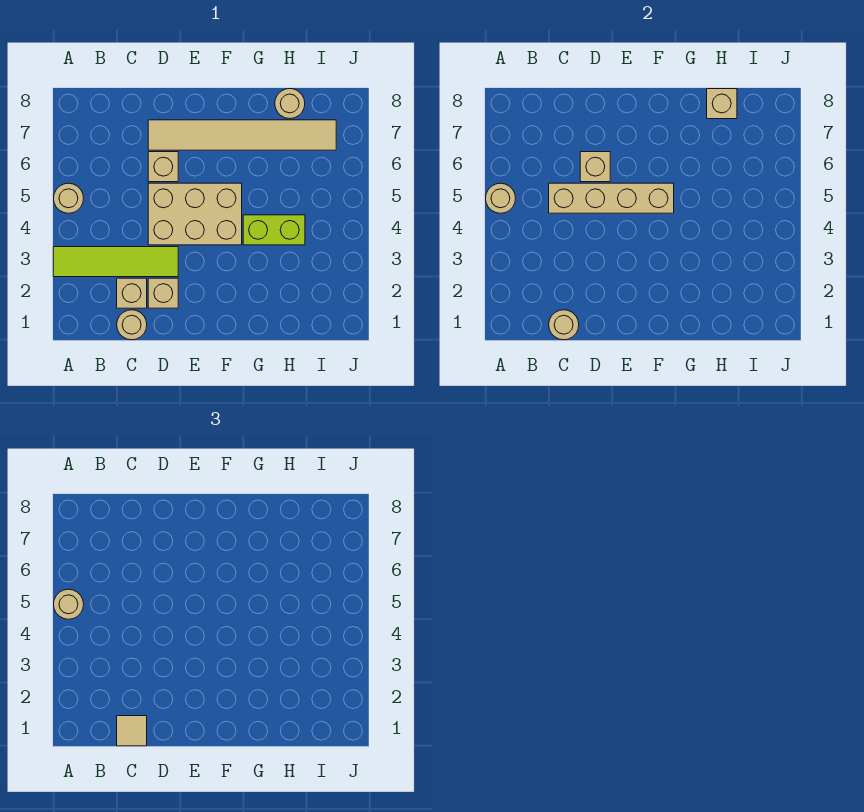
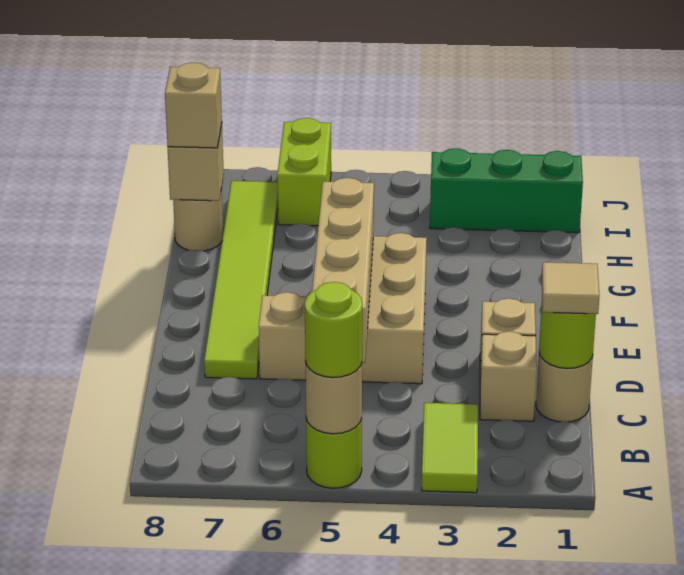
lime 1x4 tile [53,247,178,277] -> lime 1x2 tile [421,403,478,493]
tan 1x1 round brick [54,183,84,213] -> lime 1x1 round brick [306,418,362,488]
tan 1x1 round brick [54,589,84,619] -> lime 1x1 round brick [305,282,363,378]
tan 1x1 round brick [549,310,579,340] -> lime 1x1 round brick [539,306,596,369]
tan 1x1 brick [580,152,610,182] -> tan 1x1 brick moved to [165,63,222,148]
tan 1x6 tile [148,120,336,150] -> lime 1x6 tile [204,181,278,379]
lime 1x2 brick [243,215,305,245] -> lime 1x2 brick moved to [277,118,331,226]
none -> green 1x3 brick [430,148,583,233]

